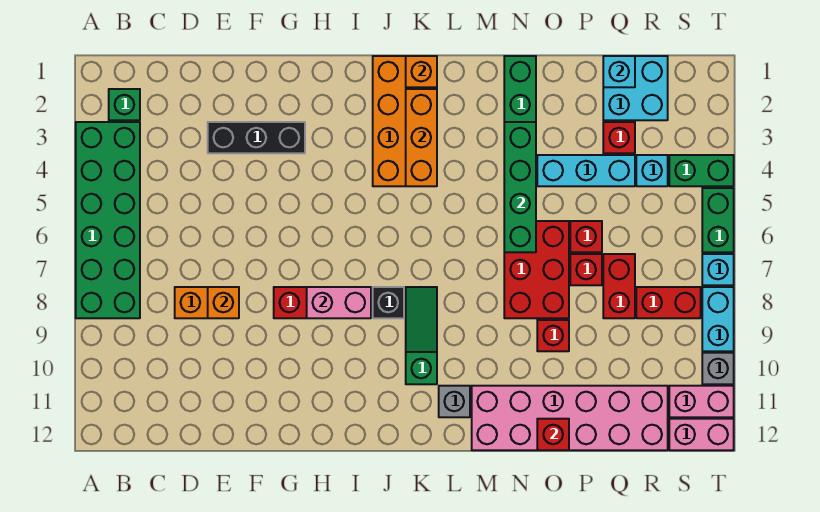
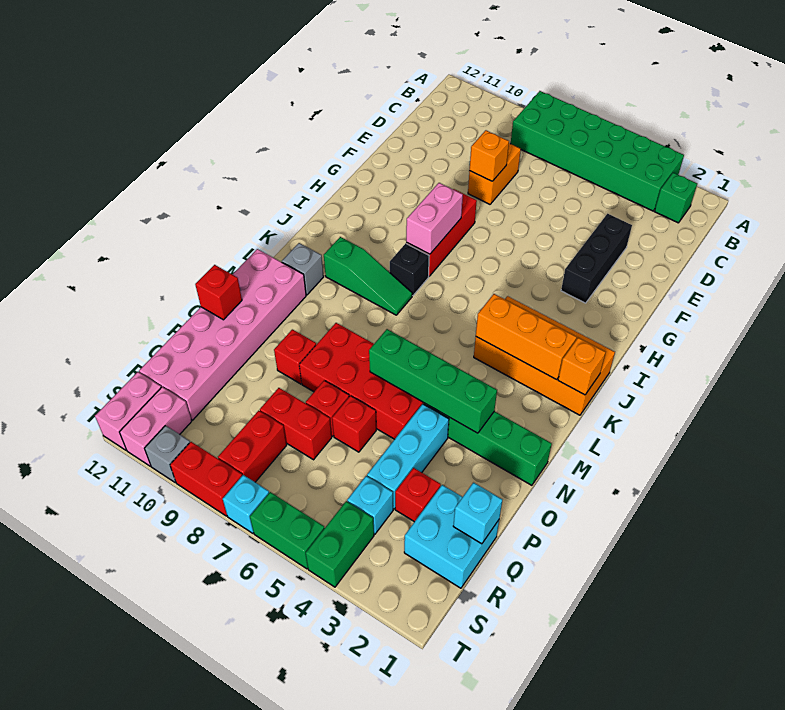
red 2x3 brick [504,221,569,318] -> red 2x4 brick [299,323,424,439]
cyan 1x2 brick [702,287,734,351] -> red 1x2 brick [170,442,242,516]

